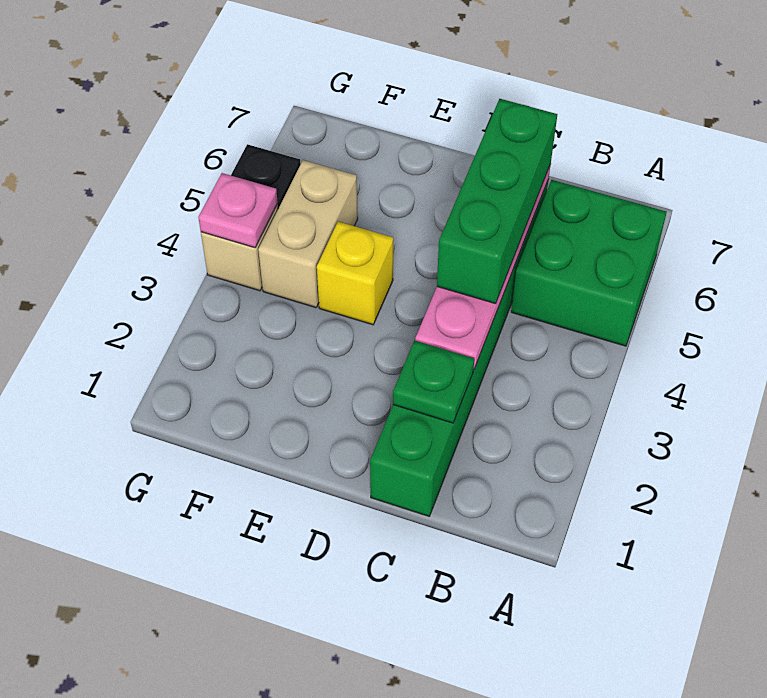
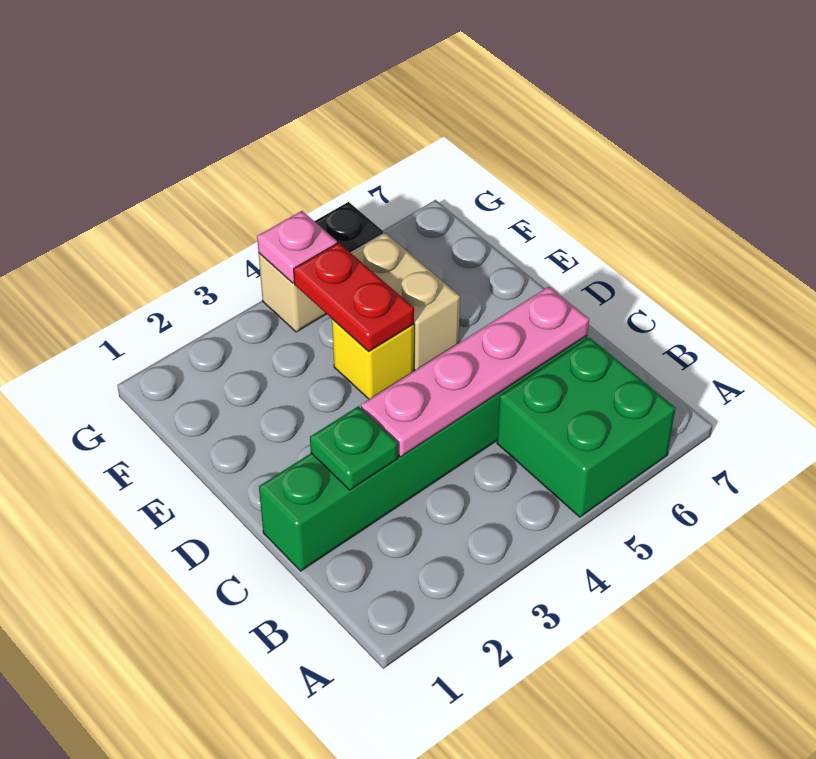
green 1x3 brick [437,99,557,304] -> none
none -> red 1x2 plate [294,243,414,352]
tan 1x2 brick [258,160,358,308] -> tan 1x2 brick turned to [351,233,460,370]

